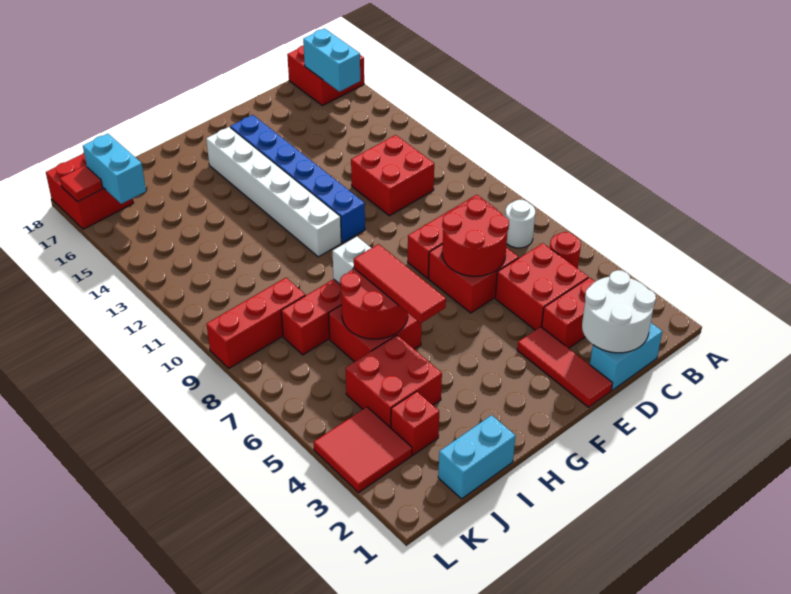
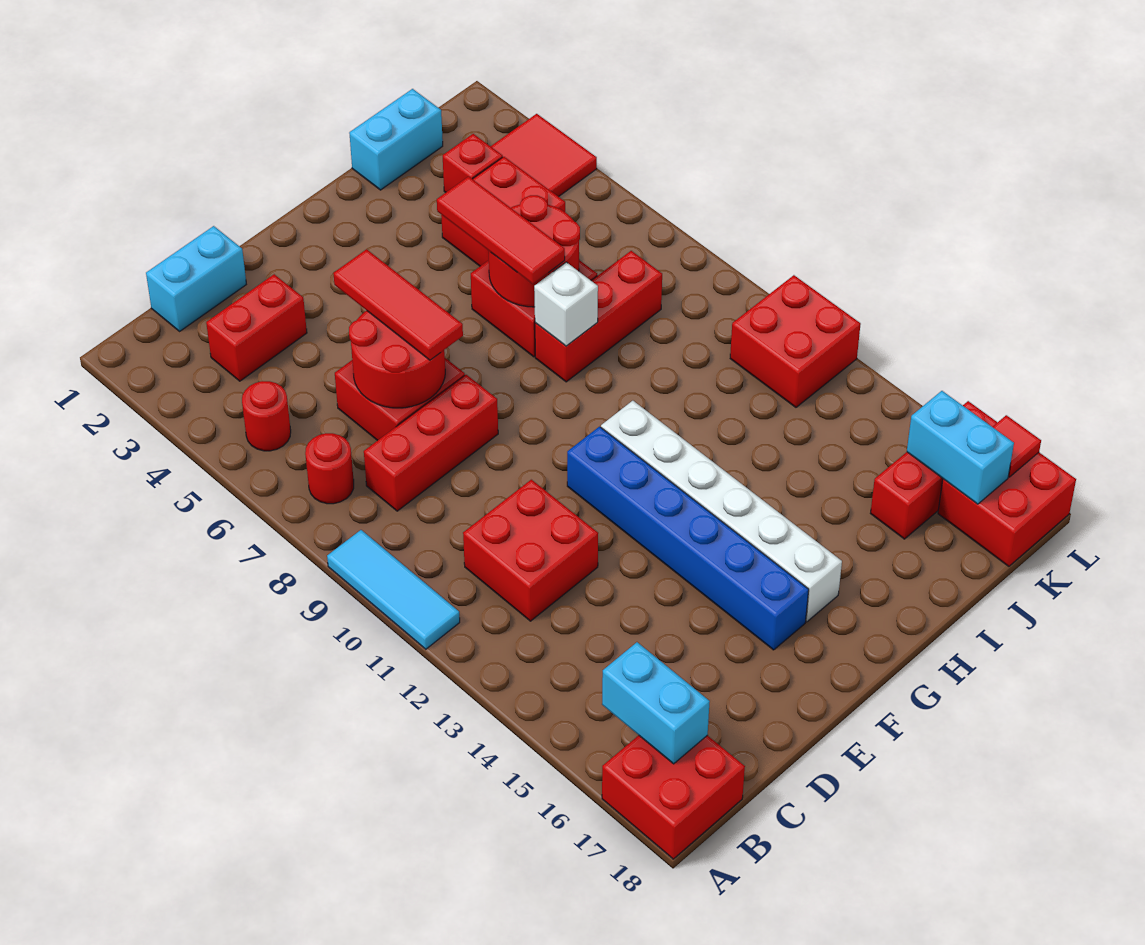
none -> cyan 1x3 tile [327,530,460,649]
white 1x1 round brick [505,200,535,248] -> red 1x1 round brick [305,433,354,504]
white 2x2 round brick [582,270,656,353] -> none
red 2x2 brick [495,243,588,330] -> red 2x2 brick moved to [730,275,861,407]
red 1x3 tile [517,327,613,407] -> red 1x3 tile moved to [333,249,463,360]
red 1x3 brick [207,278,305,368] -> red 1x3 brick moved to [870,401,997,539]

